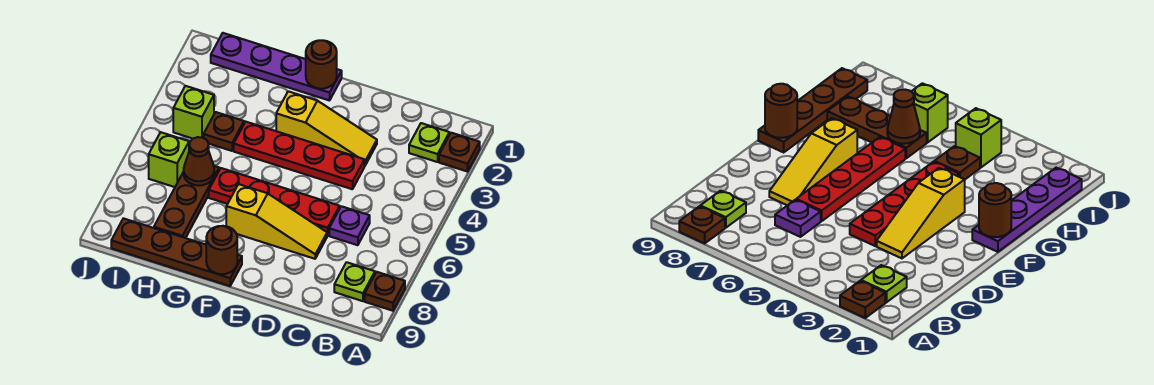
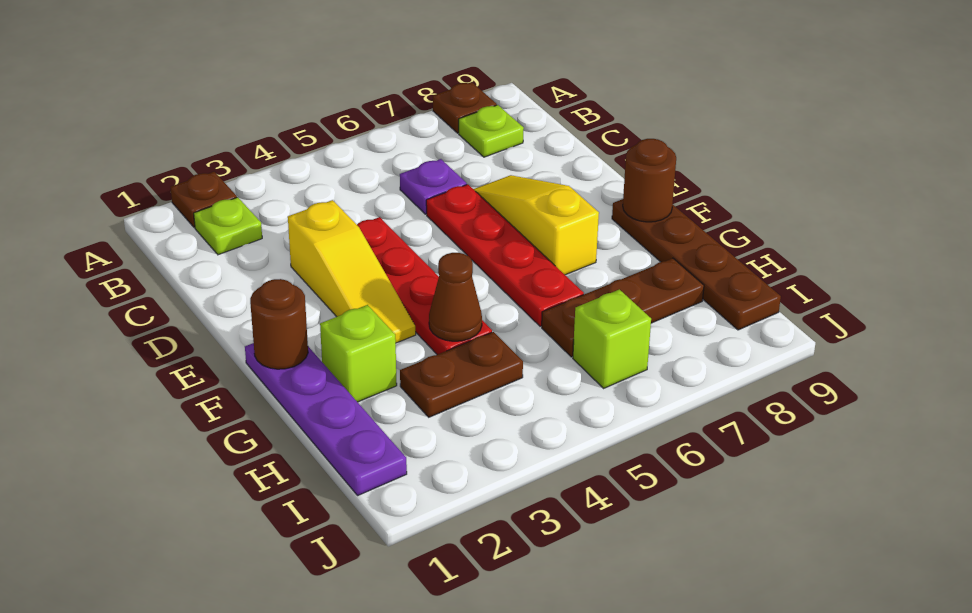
yellow 1x3 slope [276,91,377,166] -> yellow 1x3 slope turned to [288,200,416,343]
brown 1x1 plate [204,112,244,151] -> brown 1x2 plate [400,332,523,417]
brown 1x1 cone [184,137,214,185] -> brown 1x1 cone moved to [429,253,482,341]
lime 1x1 brick [173,86,214,138] -> lime 1x1 brick moved to [320,305,397,402]

